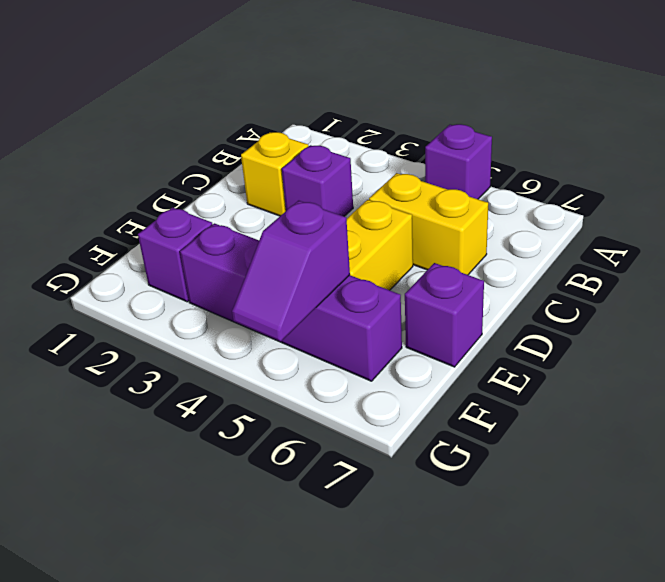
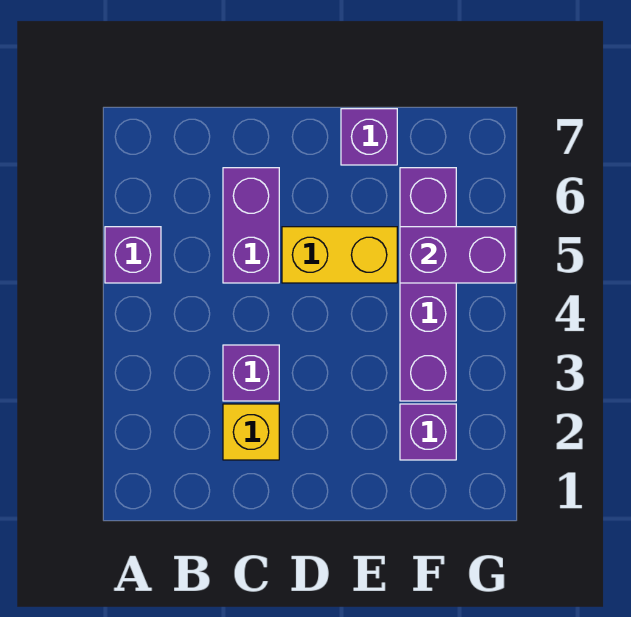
yellow 1x2 brick [369,173,488,275] -> purple 1x2 brick [223,168,279,283]
purple 1x2 slope [232,201,350,342] -> purple 1x2 brick [400,227,515,283]

